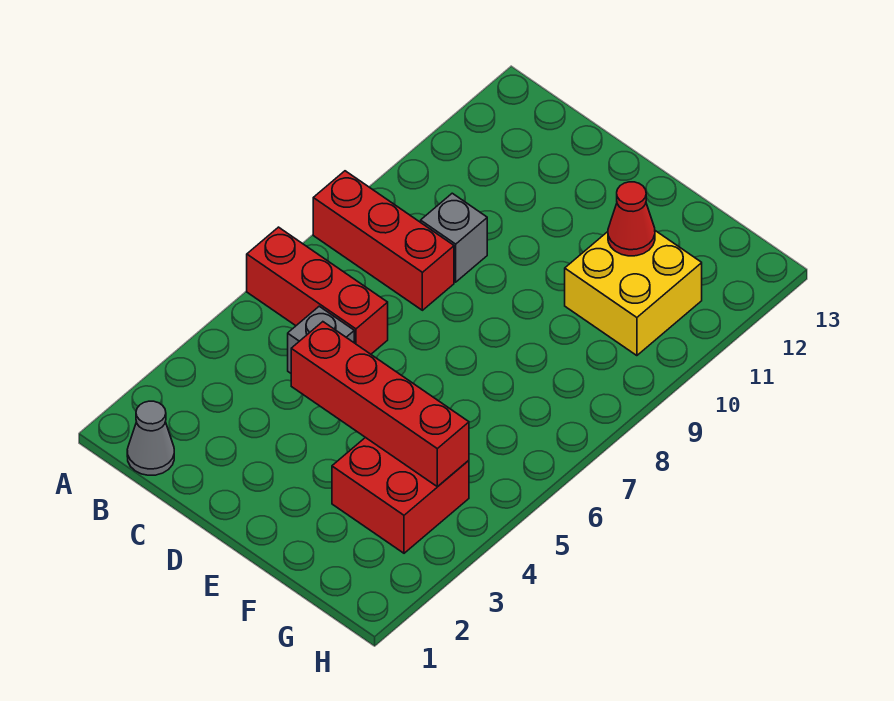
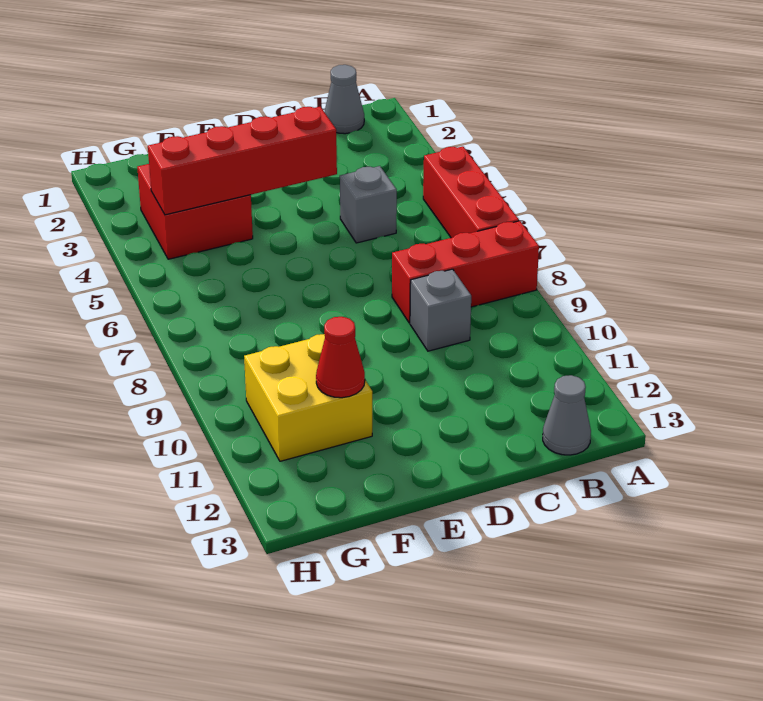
red 1x3 brick [247,227,388,354] -> red 1x3 brick turned to [423,146,519,238]
none -> grey 1x1 cone [543,375,591,455]

